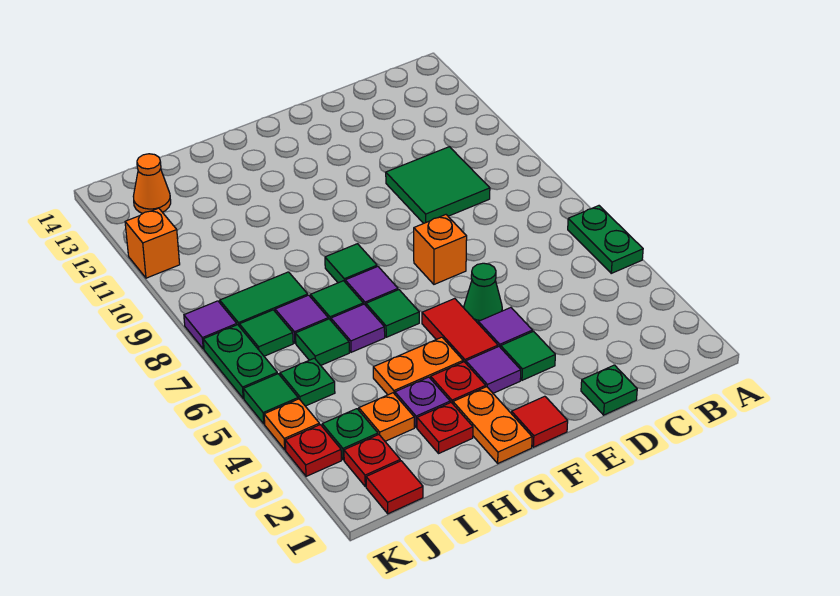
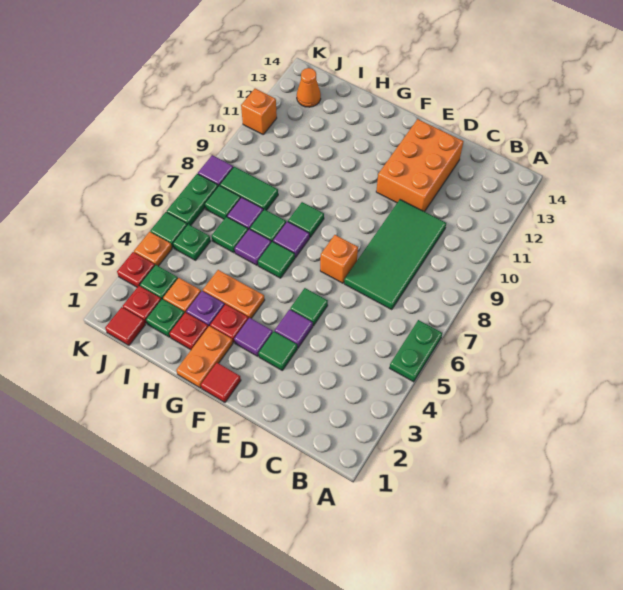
green 2x2 tile [386,147,490,223] -> green 2x4 tile [344,200,446,310]
green 1x1 plate [581,365,637,415] -> green 1x1 plate moved to [146,299,185,337]
none -> orange 2x3 brick [376,119,463,212]
green 1x1 cone [464,263,502,323] -> green 1x1 tile [290,288,328,326]
red 1x2 tile [422,299,498,363] -> none

